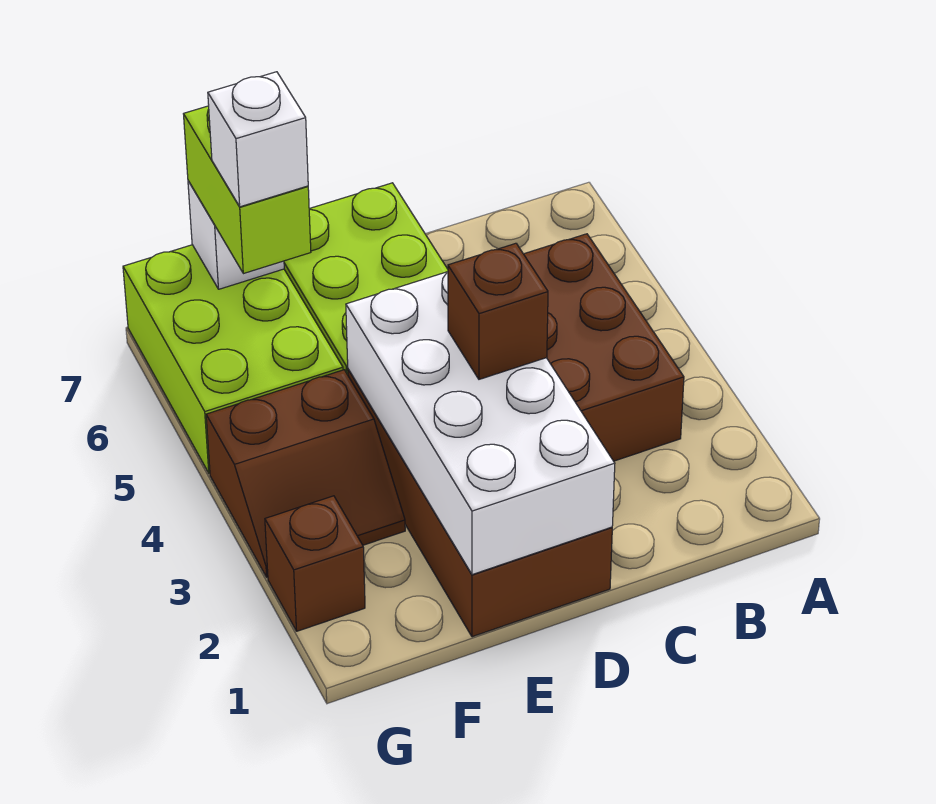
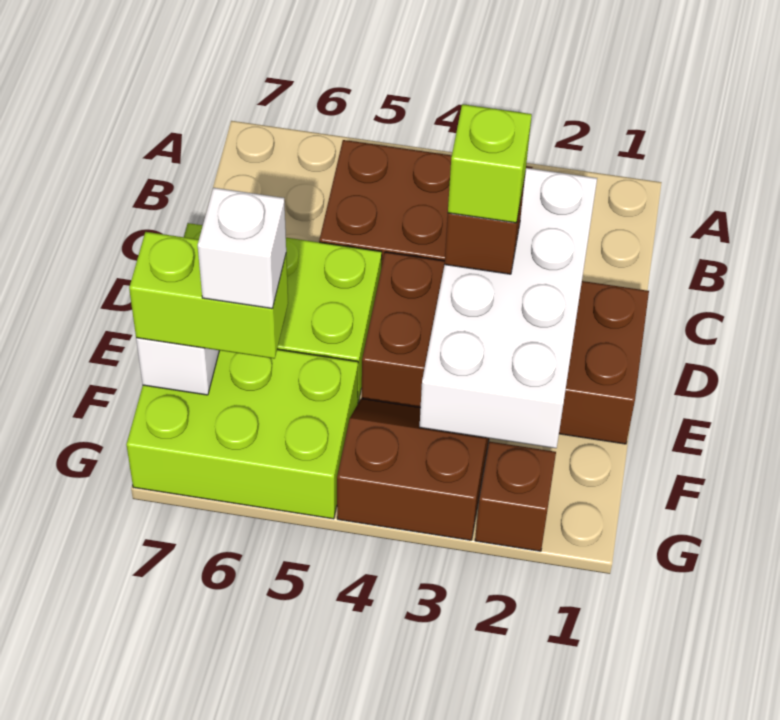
white 2x4 brick [346,272,615,575] -> white 2x4 brick turned to [420,168,597,448]
none -> lime 1x1 brick [448,104,532,223]
brown 2x2 slope [206,370,405,577] -> brown 2x2 slope turned to [337,399,489,540]

